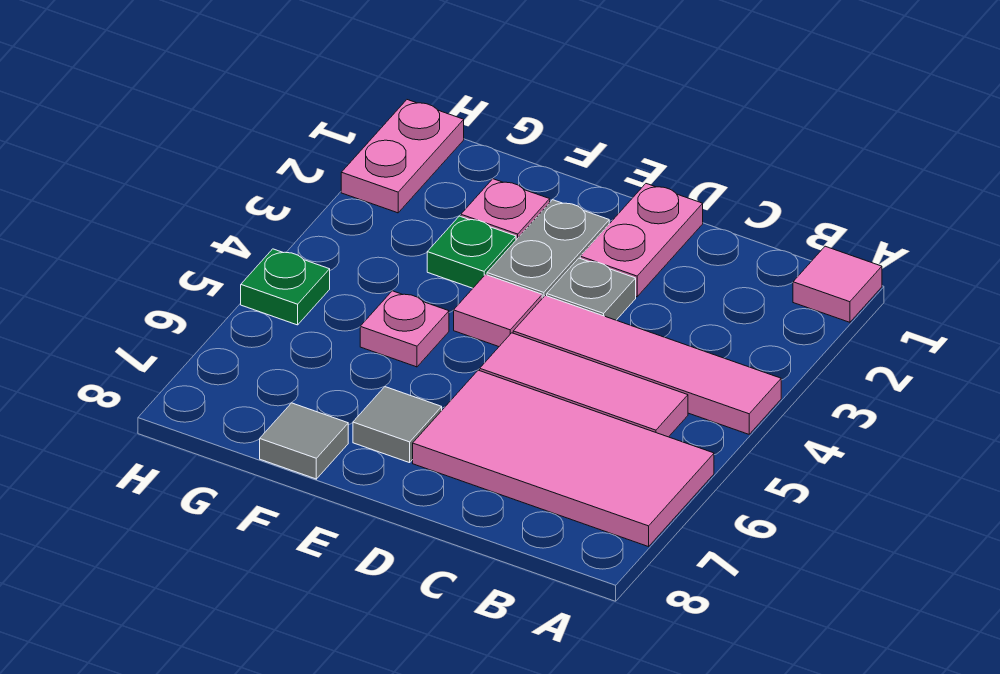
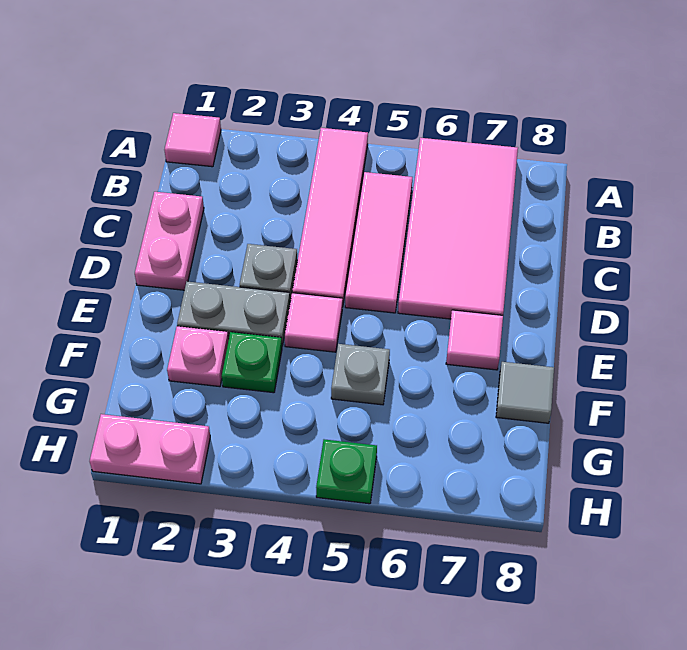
pink 1x2 plate [580,184,703,297] -> pink 1x2 plate turned to [135,192,204,290]
grey 1x1 tile [353,387,442,463] -> pink 1x1 tile [446,310,503,370]
pink 1x1 plate [360,291,449,367] -> grey 1x1 plate [331,344,390,405]

